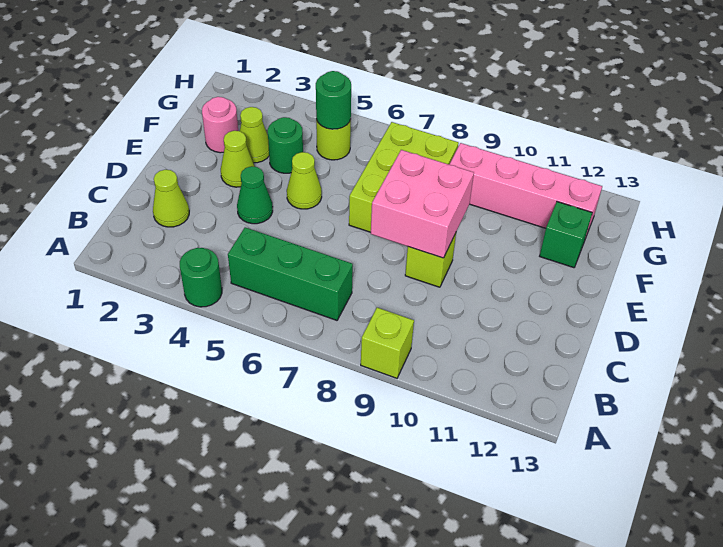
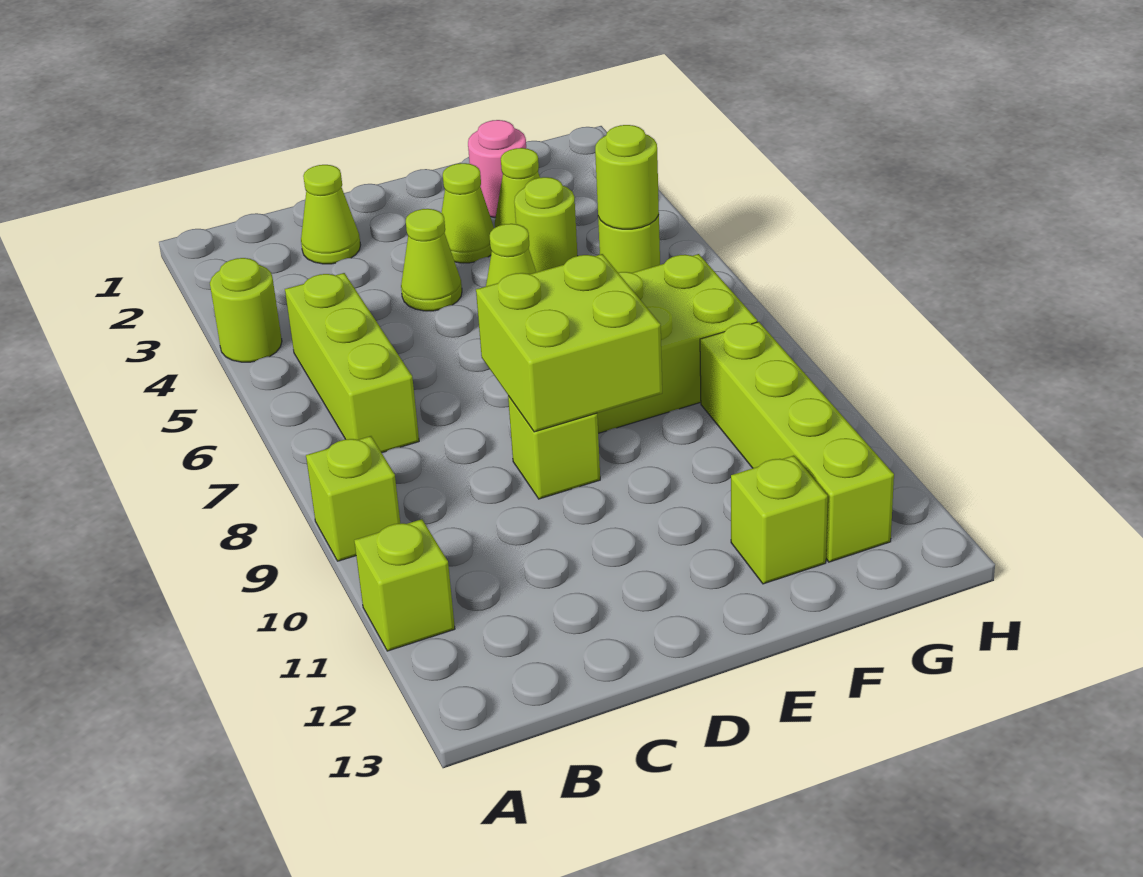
green 1x1 round brick [180,248,222,307] -> lime 1x1 round brick [210,258,282,362]
none -> lime 1x1 brick [354,519,455,651]
green 1x3 brick [228,227,353,320] -> lime 1x3 brick [285,273,419,453]
green 1x1 cone [237,166,273,224] -> lime 1x1 cone [401,209,462,311]
pink 2x2 brick [371,150,474,258] -> lime 2x2 brick [476,254,662,432]
green 1x1 round brick [268,117,303,173] -> lime 1x1 round brick [514,177,577,272]
green 1x1 brick [540,202,592,268] -> lime 1x1 brick [731,456,828,584]
green 1x1 round brick [316,71,351,129] -> lime 1x1 round brick [595,125,659,229]
pink 1x4 brick [449,143,602,236] -> lime 1x4 brick [700,322,894,562]

